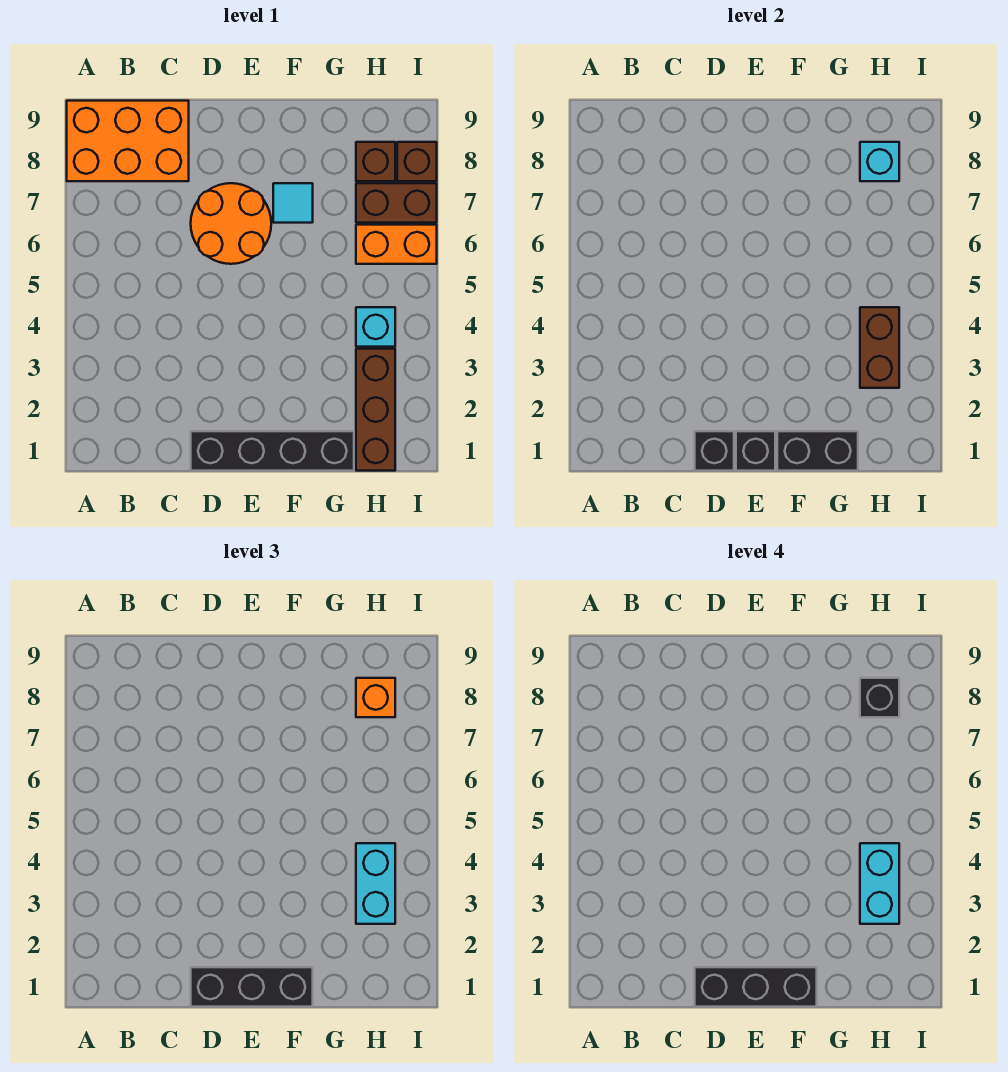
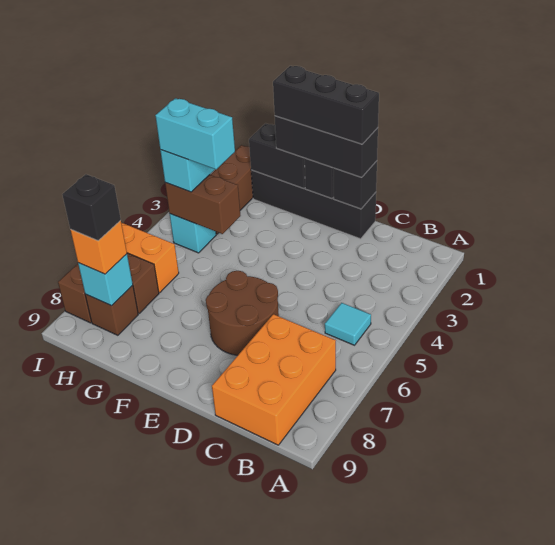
orange 2x3 brick [67,101,189,181] -> orange 2x3 brick turned to [212,314,336,445]
orange 2x2 round brick [191,183,271,264] -> brown 2x2 round brick [206,271,279,355]
cyan 1x1 tile [273,183,313,223] -> cyan 1x1 tile moved to [325,303,371,345]
brown 1x2 brick [860,307,899,388] -> brown 1x2 brick turned to [165,175,240,234]
cyan 1x2 brick [860,843,899,924] -> cyan 1x2 brick turned to [155,98,235,169]

